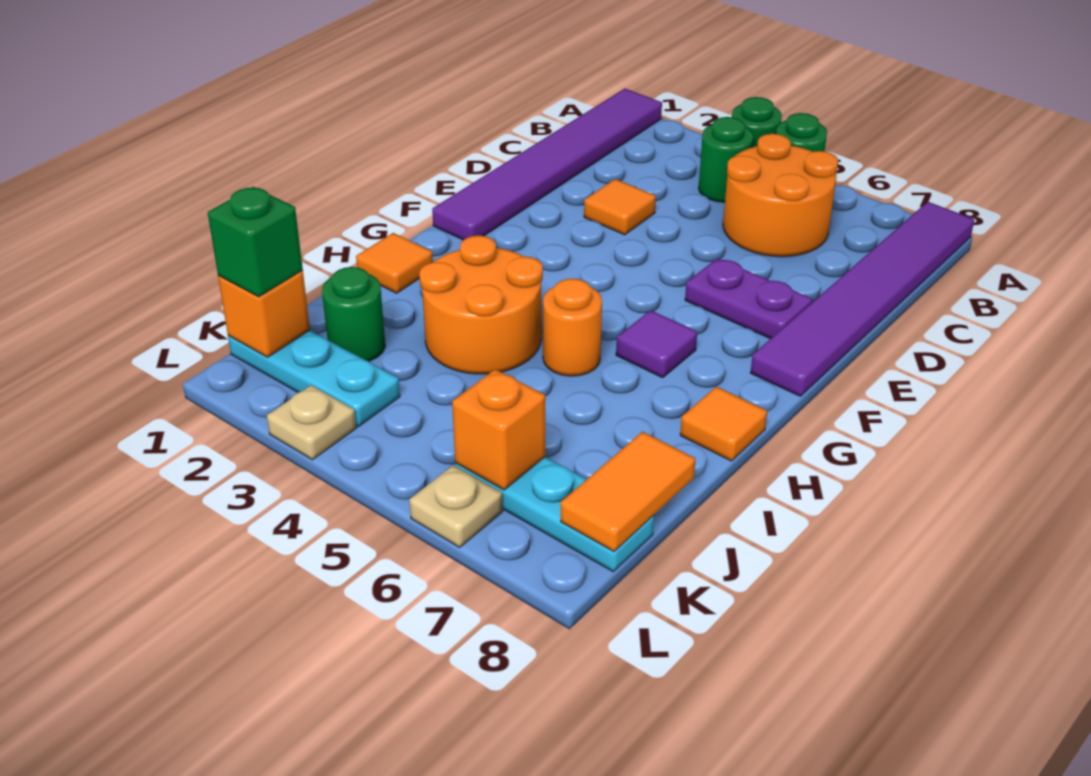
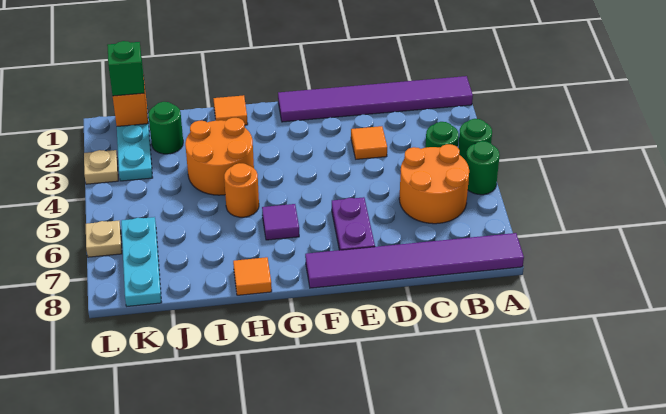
orange 1x2 tile [561,432,695,551] -> none
orange 1x1 brick [452,369,545,490] -> none

